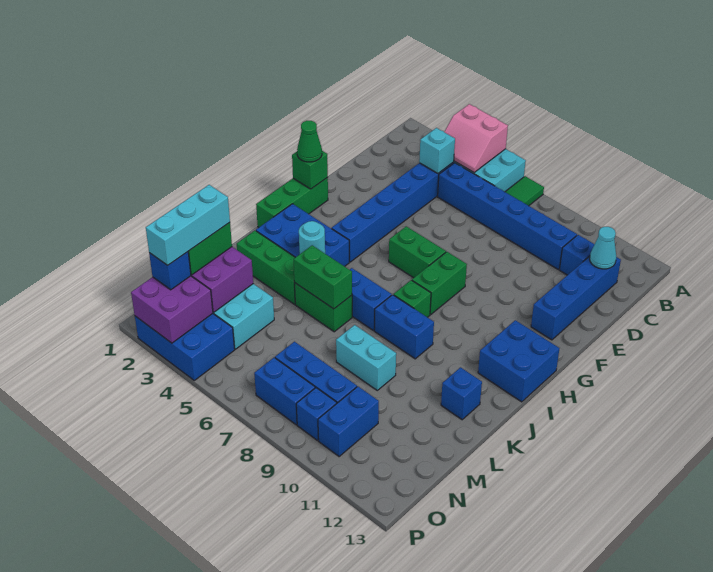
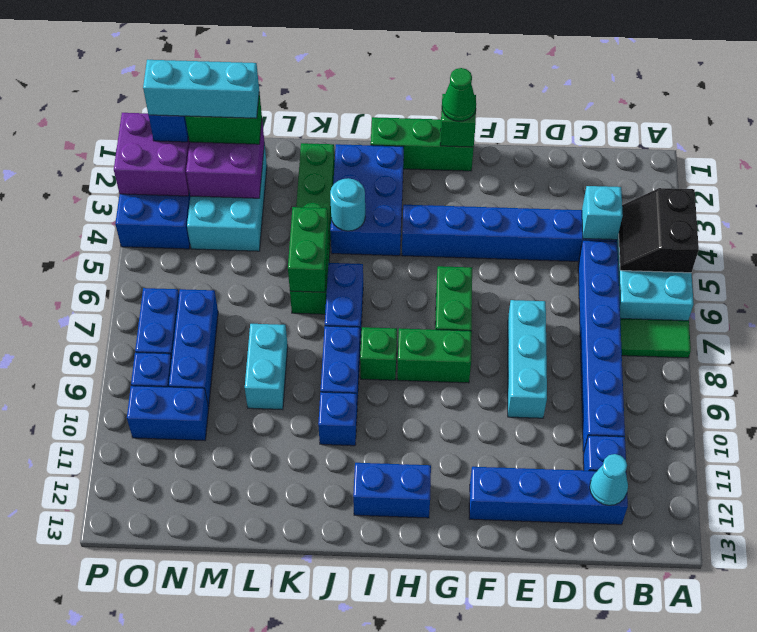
pink 2x2 slope [444,104,508,172] -> black 2x2 slope [619,188,699,273]
none -> cyan 1x3 brick [508,300,547,418]
blue 2x2 brick [478,320,559,402] -> blue 1x2 brick [353,463,431,518]
blue 1x1 brick [441,367,482,420] -> blue 1x1 brick moved to [318,392,357,446]

